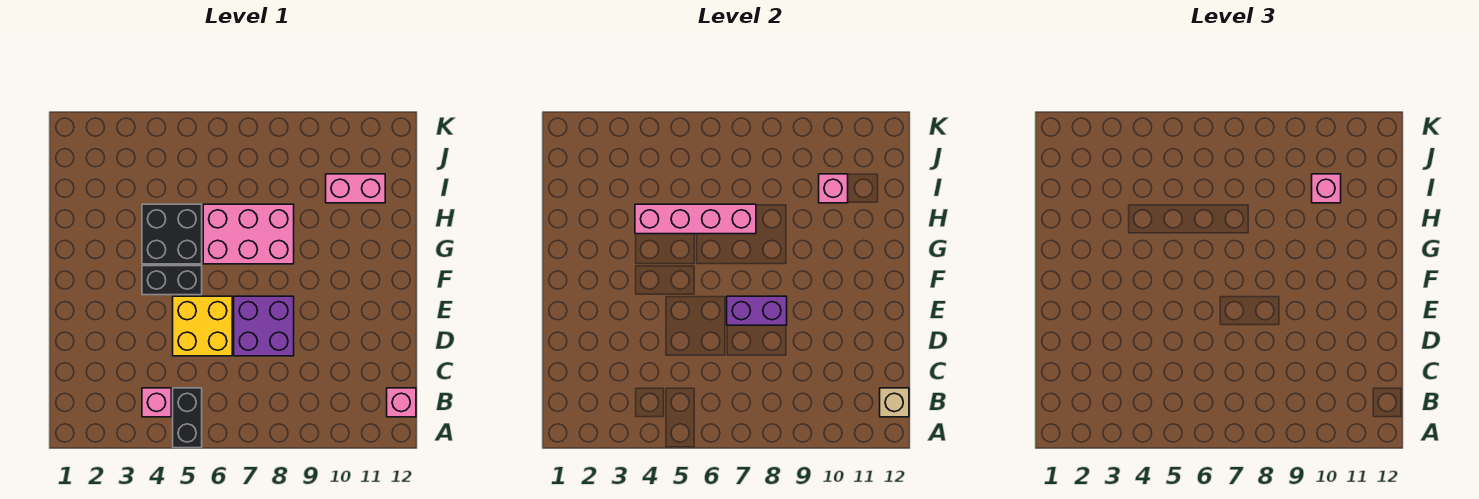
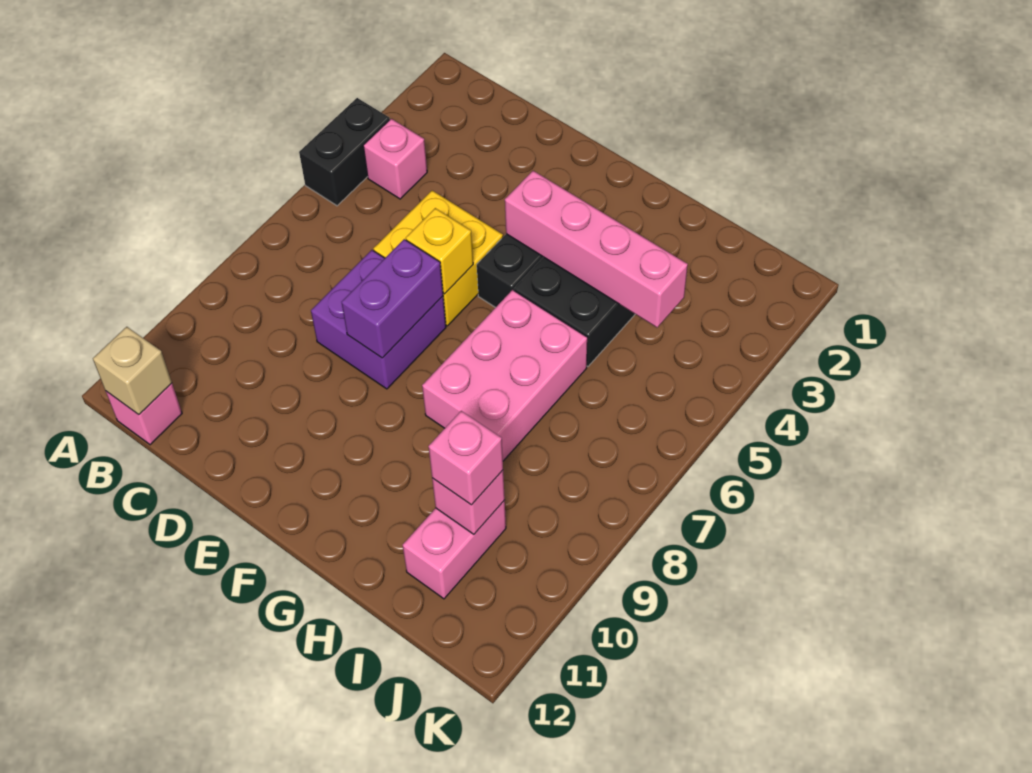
black 1x2 brick [173,388,202,448] -> black 1x2 brick turned to [299,98,390,206]
none -> yellow 1x1 brick [406,208,473,294]
pink 1x4 brick [635,204,756,234] -> pink 1x4 brick turned to [505,171,688,327]

